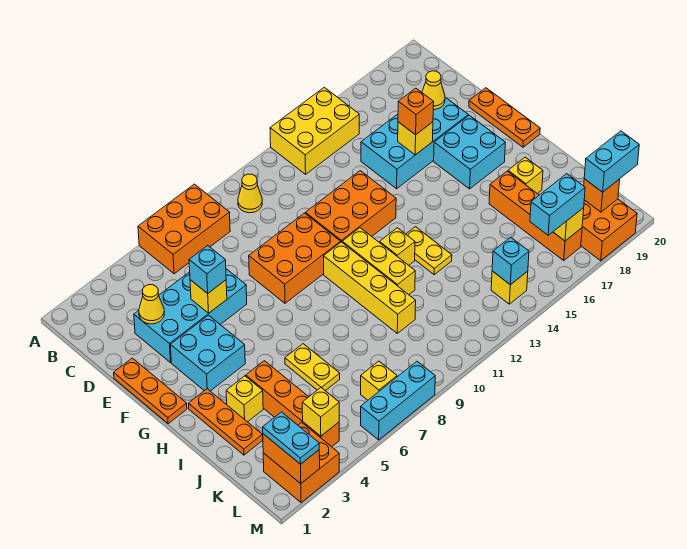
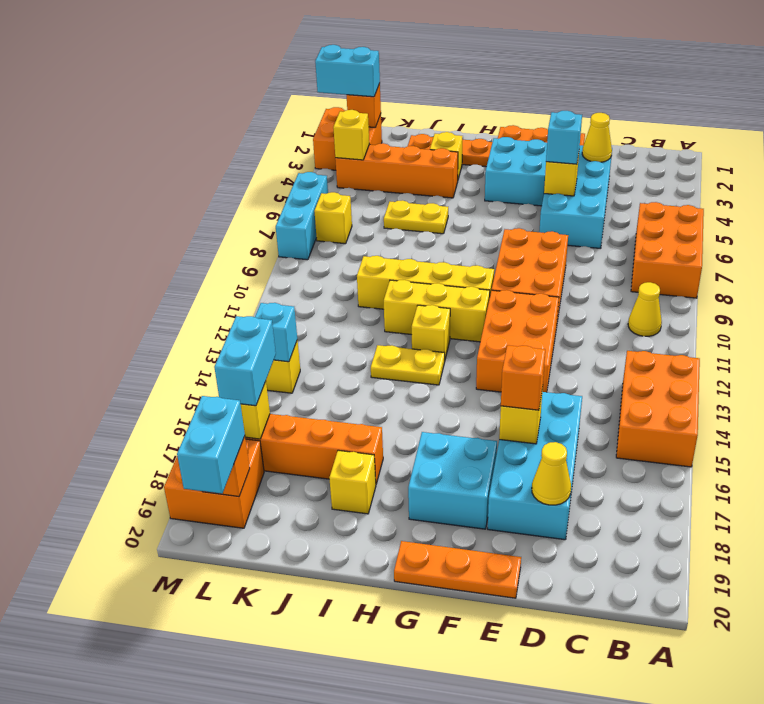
yellow 2x3 brick [270,87,359,174] -> orange 2x3 brick [616,351,700,467]
orange 1x2 brick [263,434,320,484] -> orange 1x1 brick [347,83,381,127]
cyan 1x2 plate [263,412,319,464] -> cyan 1x2 brick [315,45,380,97]

